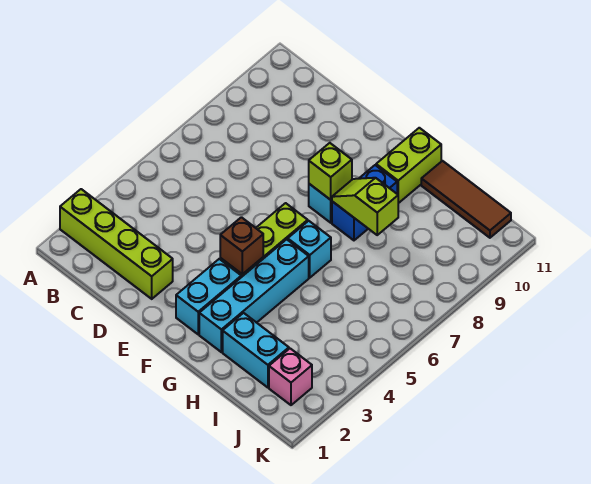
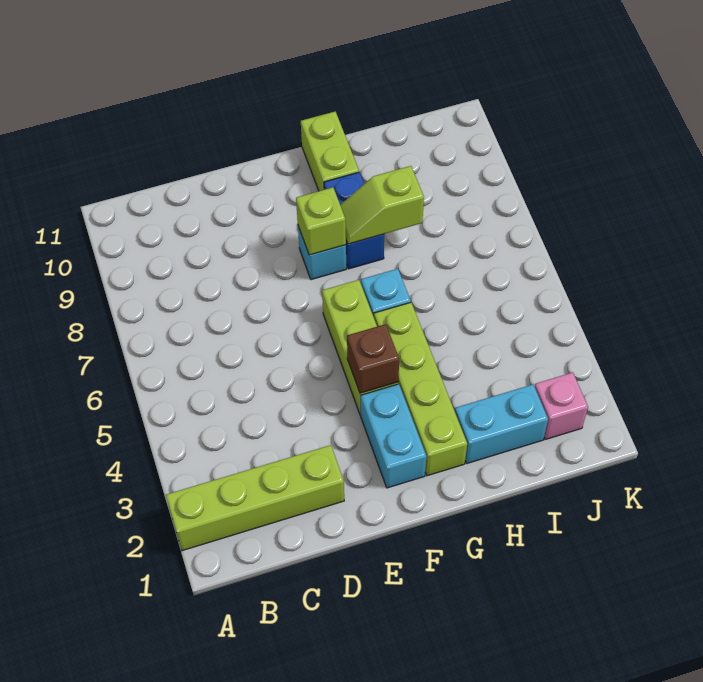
cyan 1x4 brick [199,239,309,352] -> lime 1x4 brick [374,303,467,476]
brown 1x3 tile [421,161,511,238] -> none

